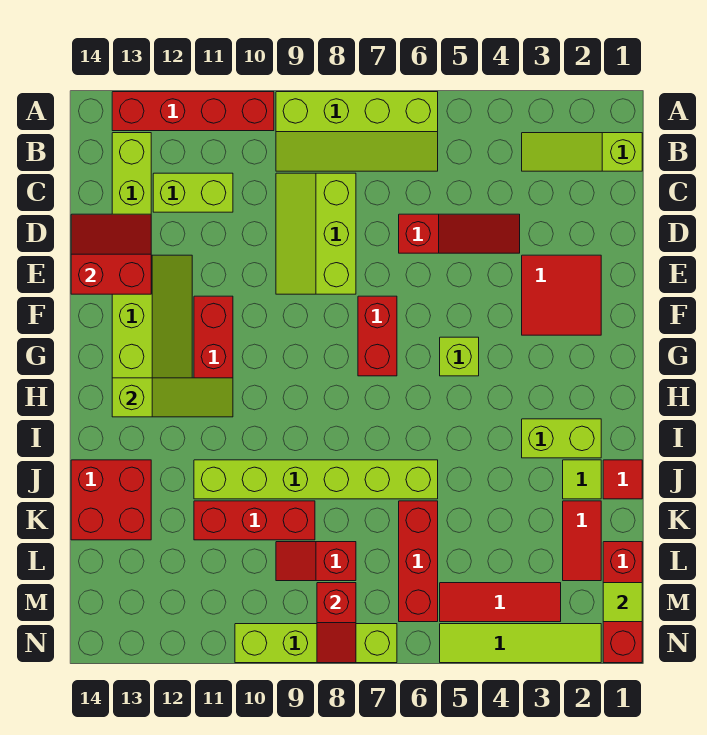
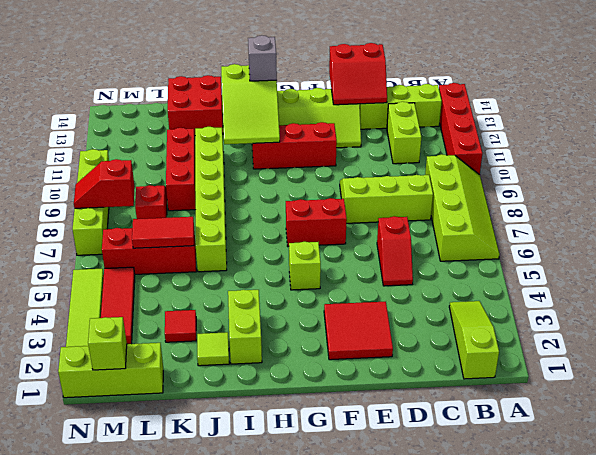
lime 2x4 slope [276,92,438,171] -> lime 2x4 slope turned to [425,154,500,261]
red 1x3 slope [399,214,520,253] -> red 1x2 slope [377,216,413,286]
red 2x2 slope [71,214,151,294] -> red 2x2 slope turned to [329,43,387,105]
lime 1x3 slope [112,378,233,417] -> lime 2x3 slope [221,64,280,144]
none -> grey 1x1 brick [248,35,277,81]
red 1x1 tile [603,460,642,499] -> red 1x1 tile moved to [165,310,196,342]
red 1x2 tile [563,501,601,581] -> red 1x2 tile moved to [132,216,194,248]
red 1x3 brick [603,542,642,663] -> lime 1x3 brick [58,343,163,398]
lime 1x1 tile [603,583,642,622] -> lime 1x1 brick [88,317,127,370]

